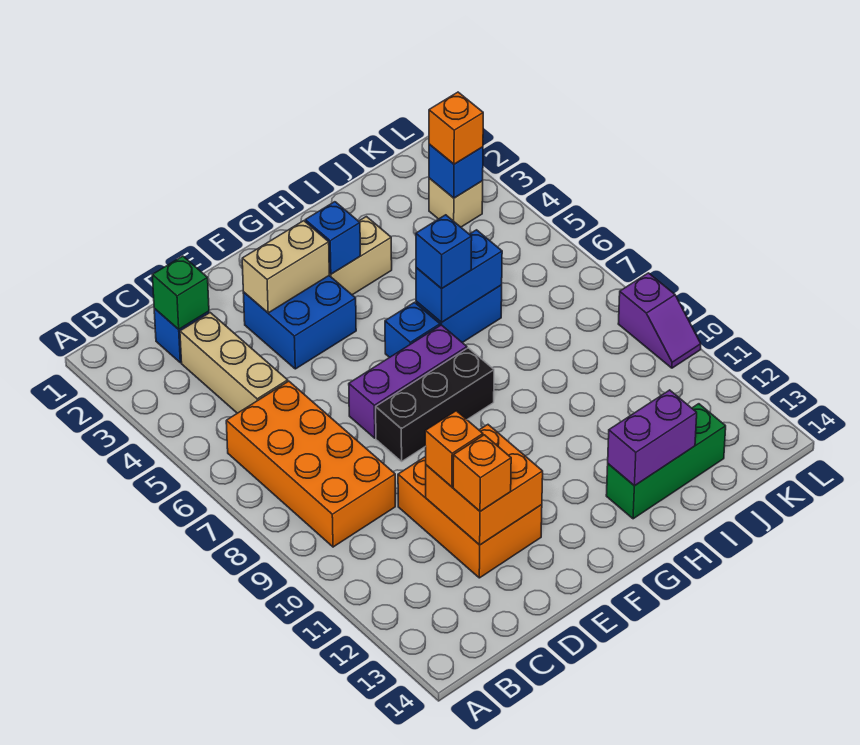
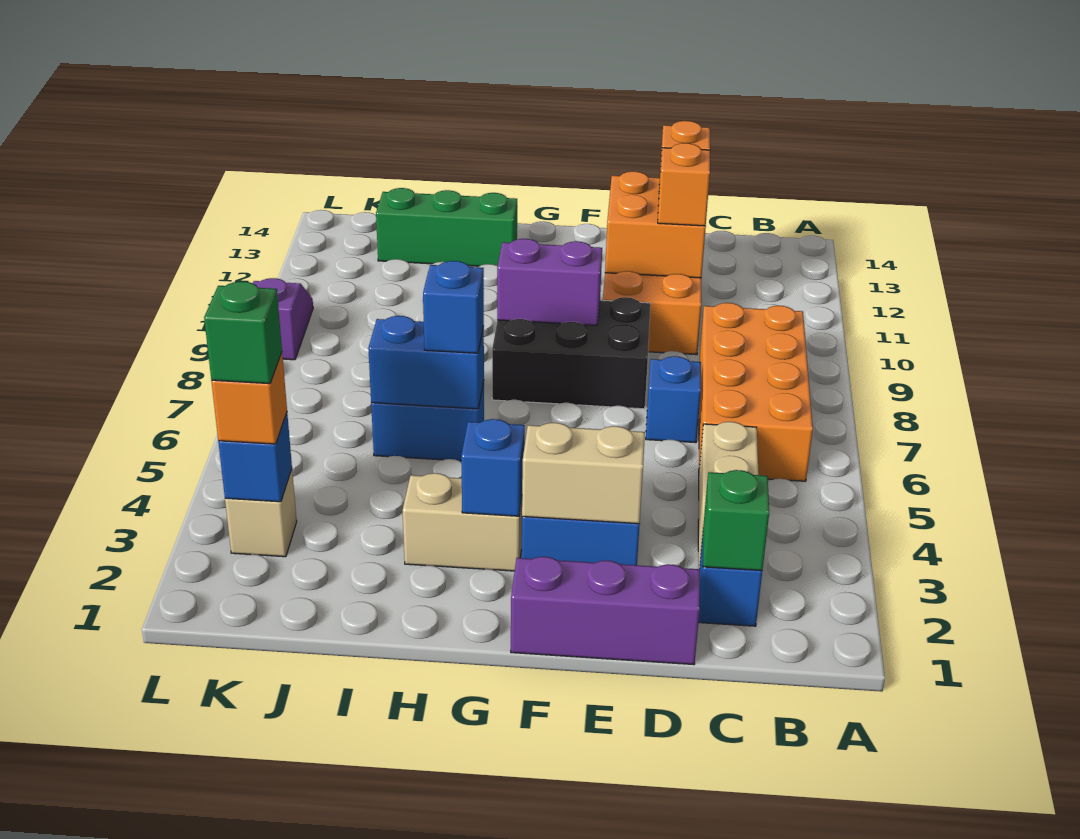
purple 1x3 brick [349,325,467,438] -> purple 1x3 brick moved to [511,557,700,665]
black 1x3 brick [376,348,494,461] -> black 2x3 brick [492,297,651,409]
blue 1x1 brick [385,302,440,357] -> blue 1x1 brick moved to [646,356,701,443]
purple 1x2 brick [608,390,697,486] -> purple 1x2 brick moved to [497,239,602,326]
none -> green 1x1 brick [204,281,282,384]

